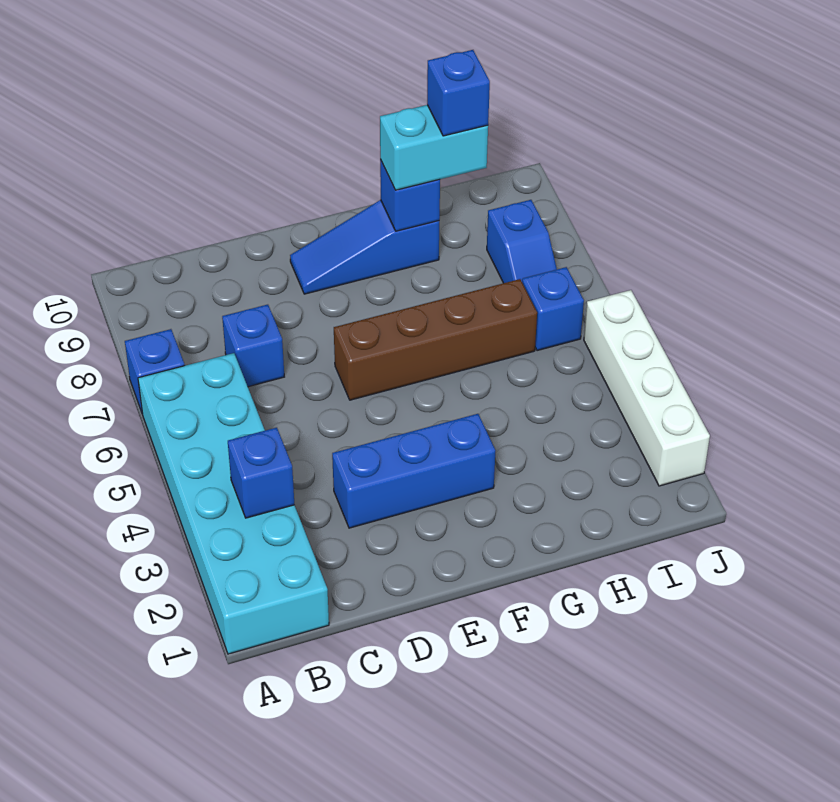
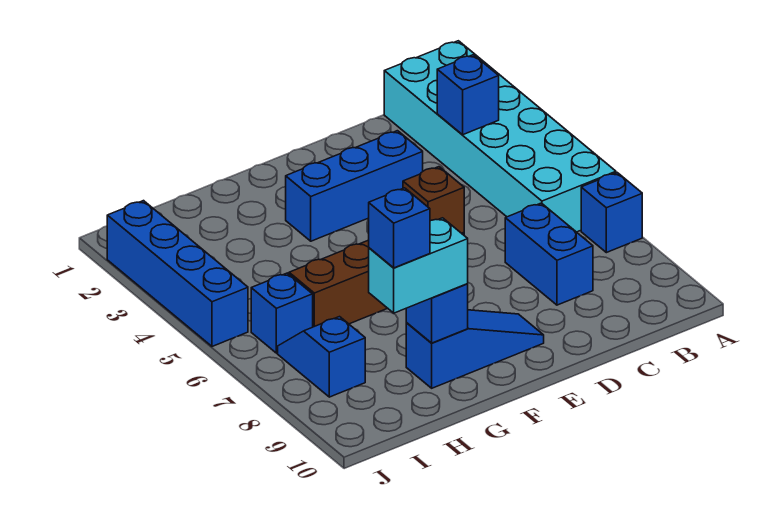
blue 1x1 brick [222,305,284,387] -> blue 1x2 brick [505,203,593,305]
none -> brown 1x1 brick [403,167,464,233]
white 1x4 brick [584,290,710,486] -> blue 1x4 brick [107,201,248,346]

